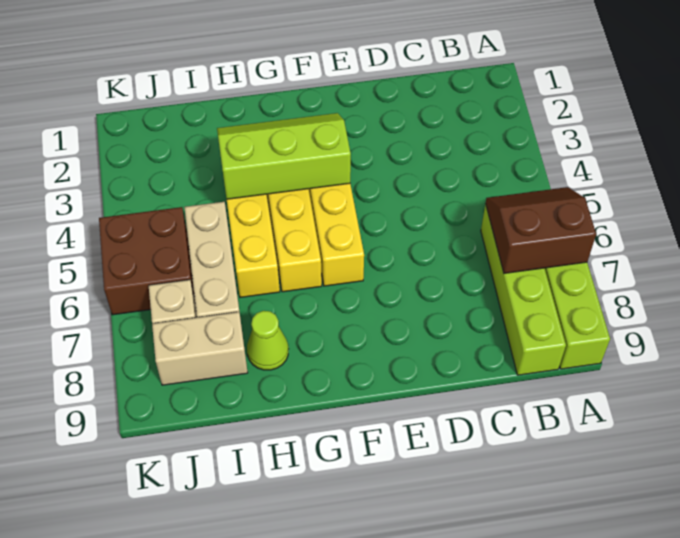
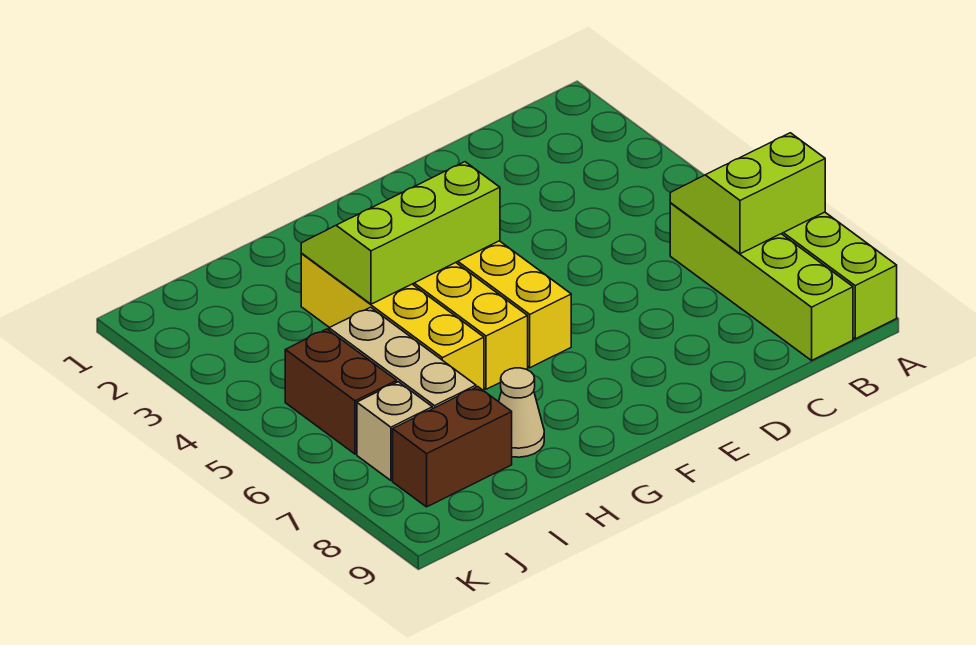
brown 2x2 slope [486,187,596,273] -> lime 2x2 slope [670,133,825,254]
lime 1x1 cone [247,311,288,370] -> tan 1x1 cone [499,368,544,457]
tan 1x2 brick [152,312,248,385] -> brown 1x2 brick [393,387,512,507]
brown 2x2 brick [99,207,195,315] -> brown 1x2 brick [285,329,397,454]

